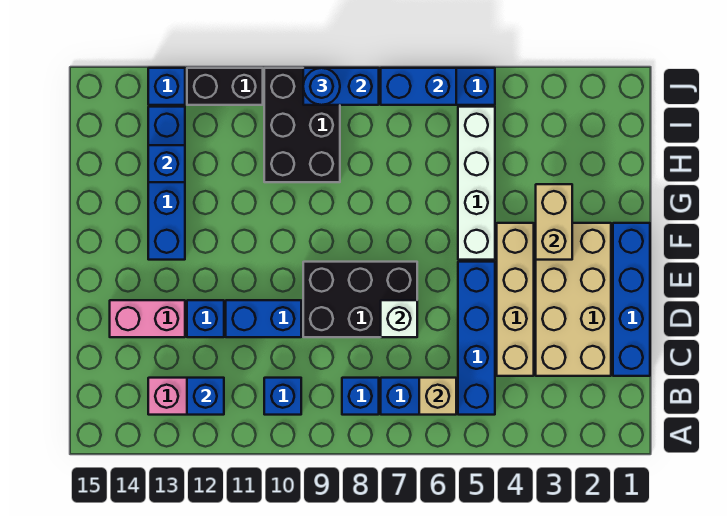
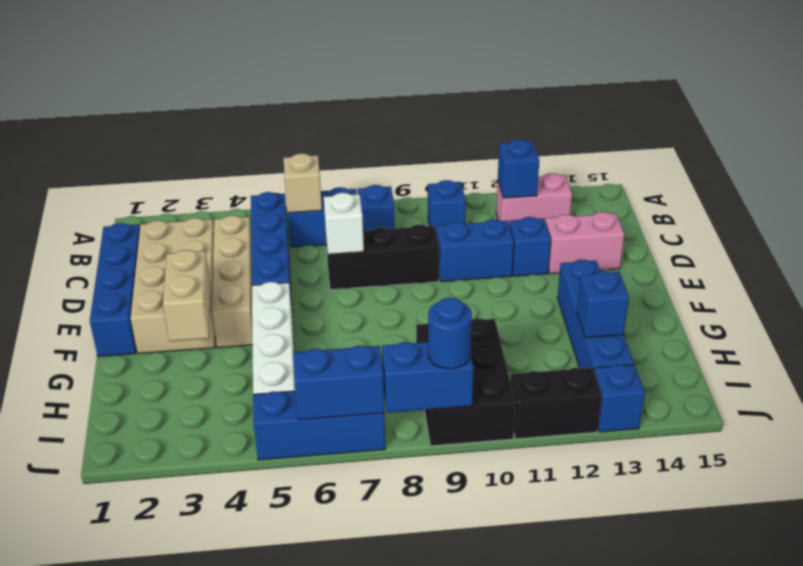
black 2x3 brick [303,262,417,337] -> black 1x3 brick [326,225,439,290]

